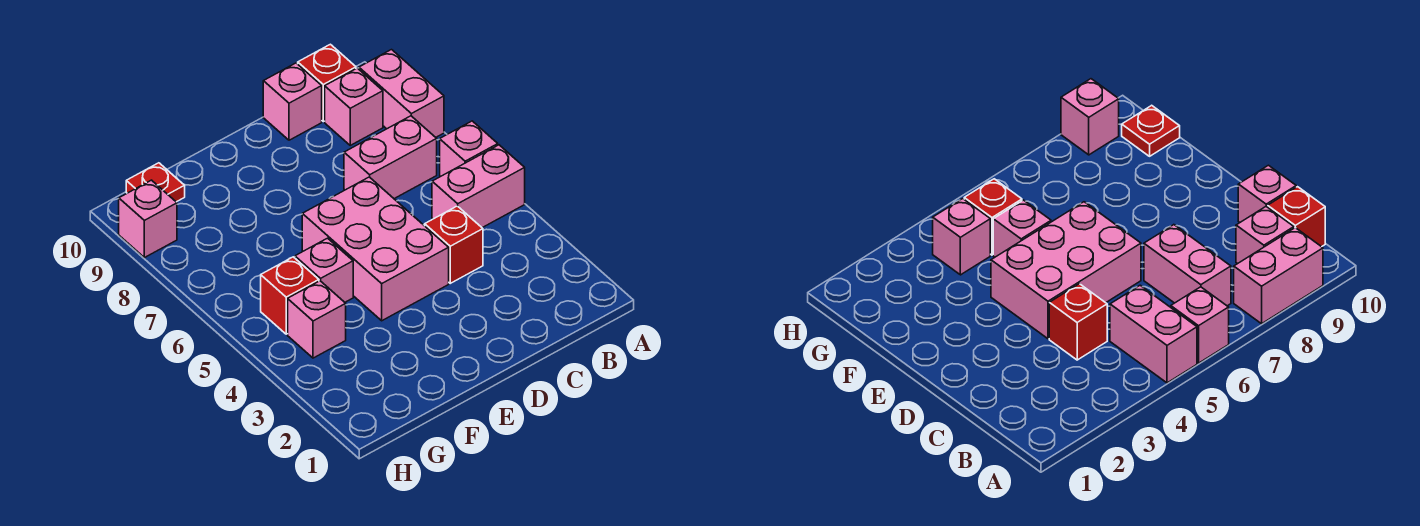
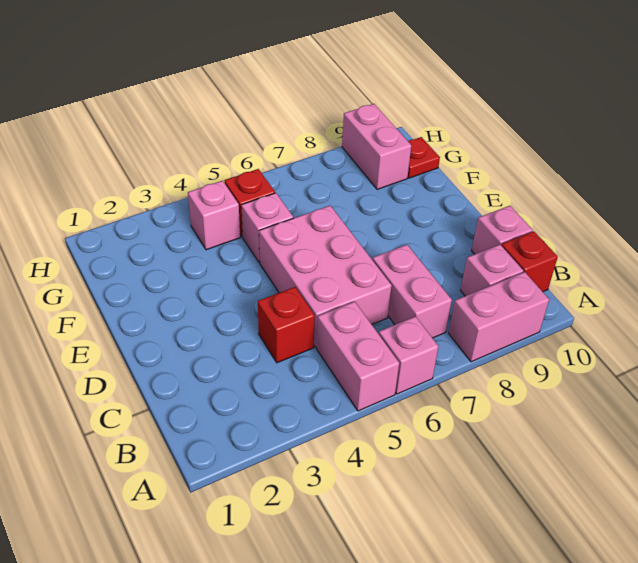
pink 2x3 brick [302,177,449,321] -> pink 2x3 brick turned to [259,206,392,347]
pink 1x1 brick [119,180,177,258] -> pink 1x2 brick [342,104,411,189]

